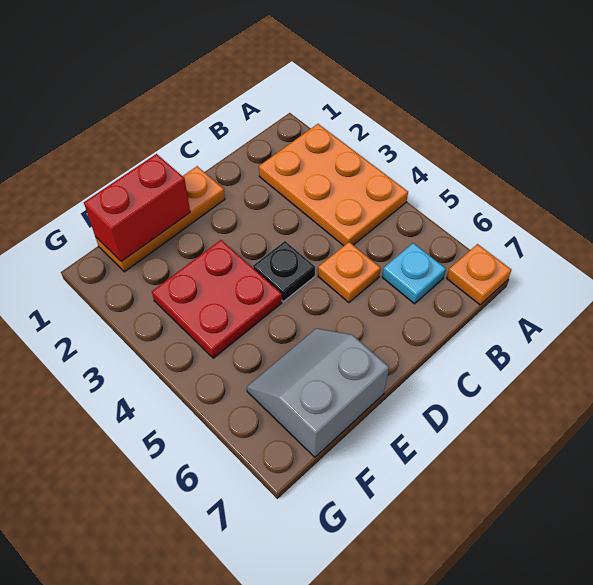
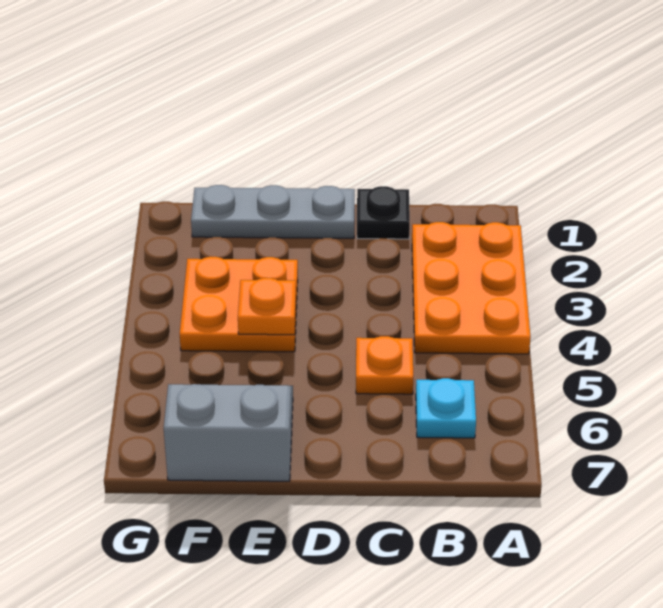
orange 1x1 plate [447,244,511,305] -> orange 1x1 plate moved to [238,278,296,335]
orange 1x3 plate [96,166,225,272] -> grey 1x3 plate [191,185,355,238]
black 1x1 plate [253,241,315,302] -> black 1x1 plate moved to [357,186,410,239]
red 1x2 brick [84,154,190,262] -> none
red 2x2 plate [152,240,282,358] -> orange 2x2 plate [180,257,298,352]

